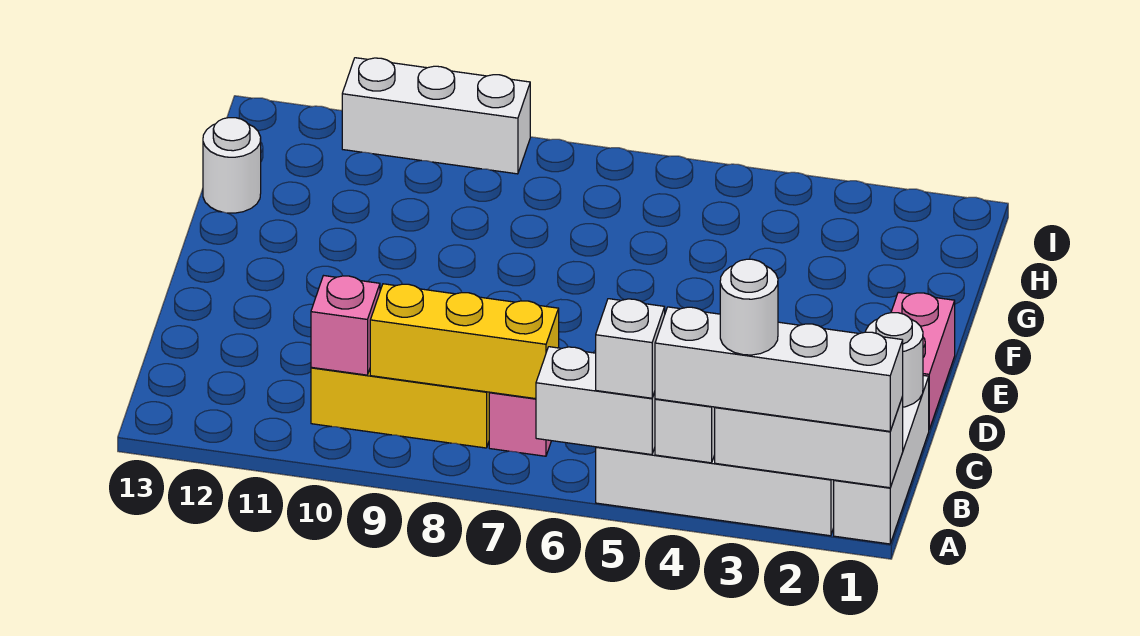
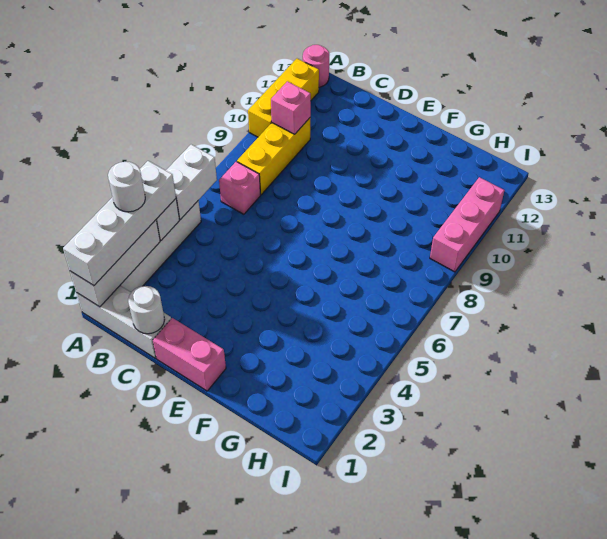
white 1x1 brick [596,299,665,398] -> none
none -> pink 1x1 round brick [303,45,329,87]
yellow 1x3 brick [370,284,559,399] -> yellow 1x3 brick moved to [248,59,319,137]
white 1x1 round brick [203,118,261,213] -> none
white 1x3 brick [342,58,530,174] -> pink 1x3 brick [430,177,504,272]

